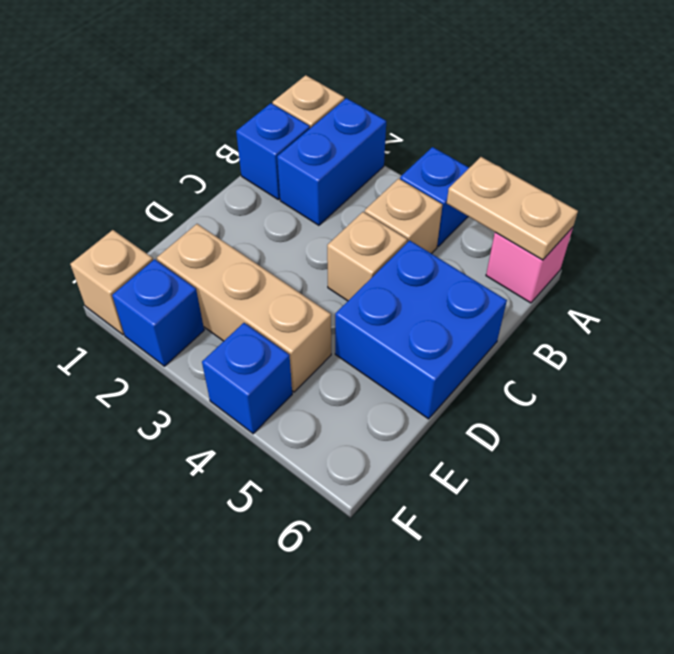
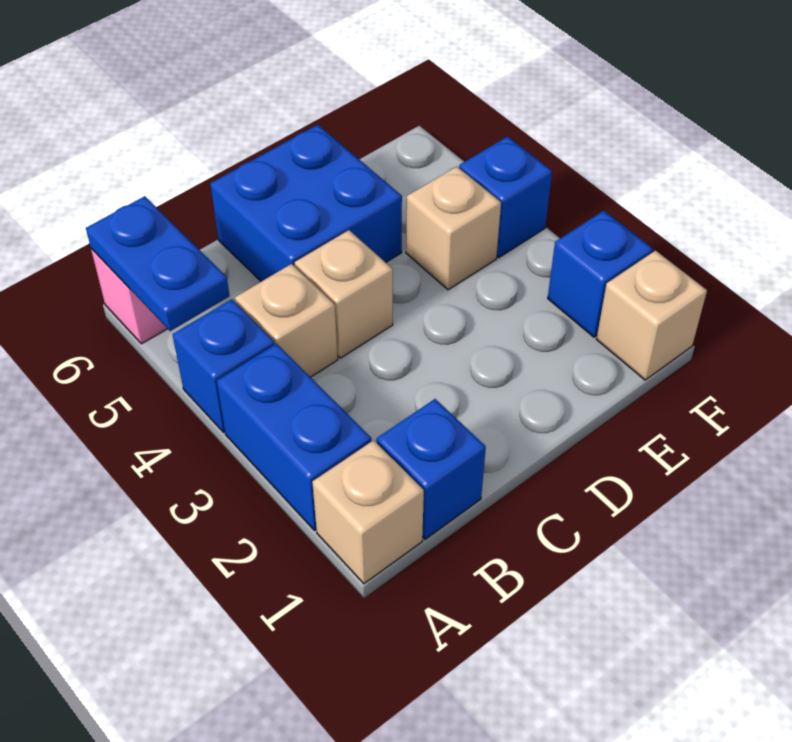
blue 1x2 brick [277,98,386,225] -> blue 1x2 brick turned to [217,344,371,531]
tan 1x2 plate [447,157,578,260] -> blue 1x2 plate [86,196,229,331]
tan 1x3 brick [157,224,331,392] -> tan 1x1 brick [406,167,501,290]

